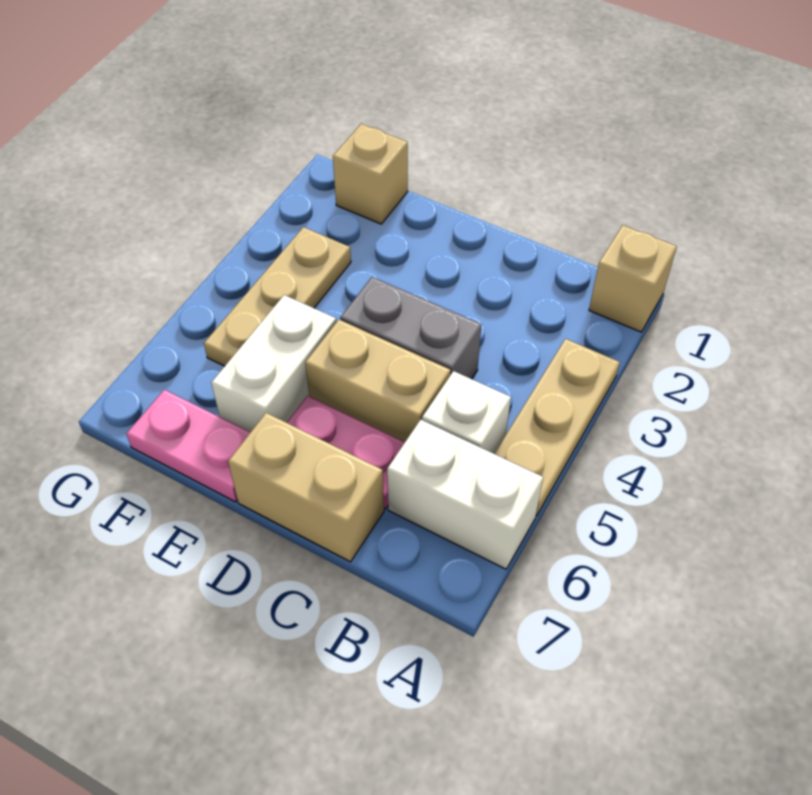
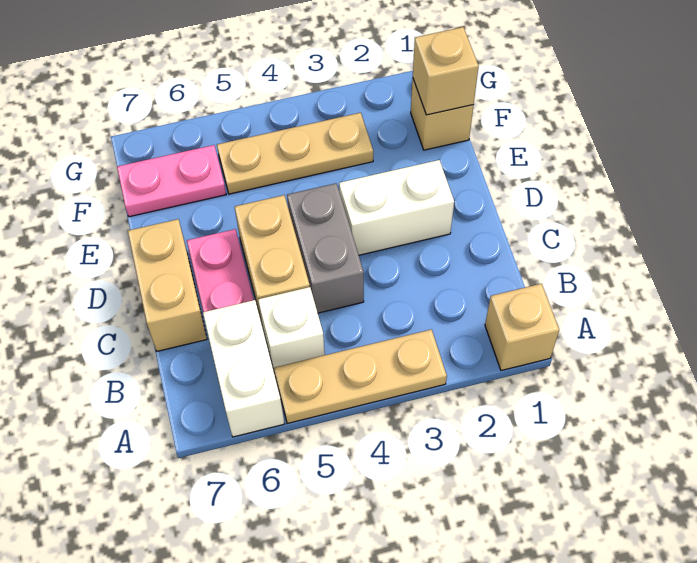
white 1x2 brick [211,295,336,432] -> white 1x2 brick moved to [339,160,454,255]
pink 1x2 plate [126,389,250,502] -> pink 1x2 plate turned to [117,145,226,217]
none -> tan 1x1 brick [413,27,479,115]

